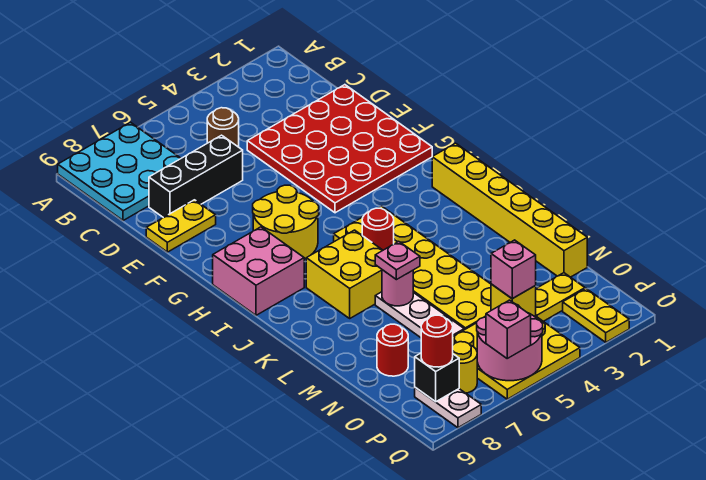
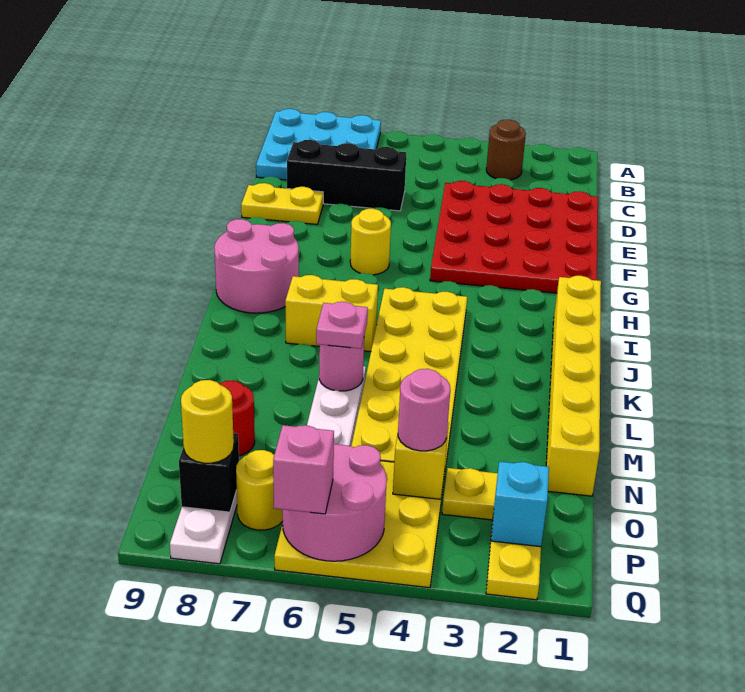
brown 1x1 round brick [207,108,239,147] -> brown 1x1 round brick moved to [486,120,526,180]
yellow 2x2 round brick [253,185,319,259] -> yellow 1x1 round brick [350,209,391,275]
pink 2x2 brick [213,227,304,315] -> pink 2x2 round brick [214,219,299,313]
red 1x1 round brick [362,208,394,250] -> none
yellow 2x2 brick [306,230,383,318] -> yellow 1x2 brick [285,275,378,352]
pink 1x1 brick [491,240,536,299] -> pink 1x1 round brick [398,369,450,451]
none -> cyan 1x1 brick [491,461,549,547]
red 1x1 round brick [421,315,453,367] -> yellow 1x1 round brick [181,380,234,463]

